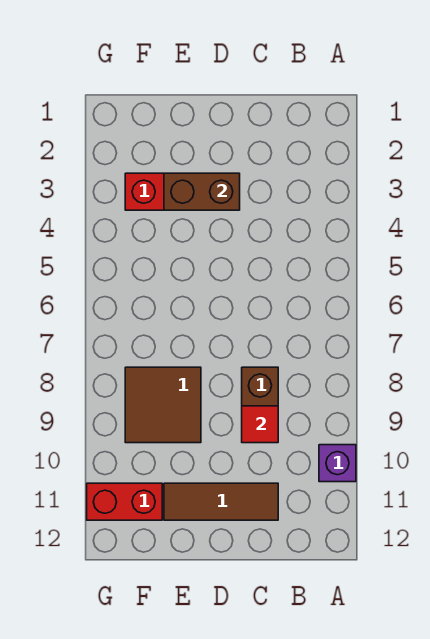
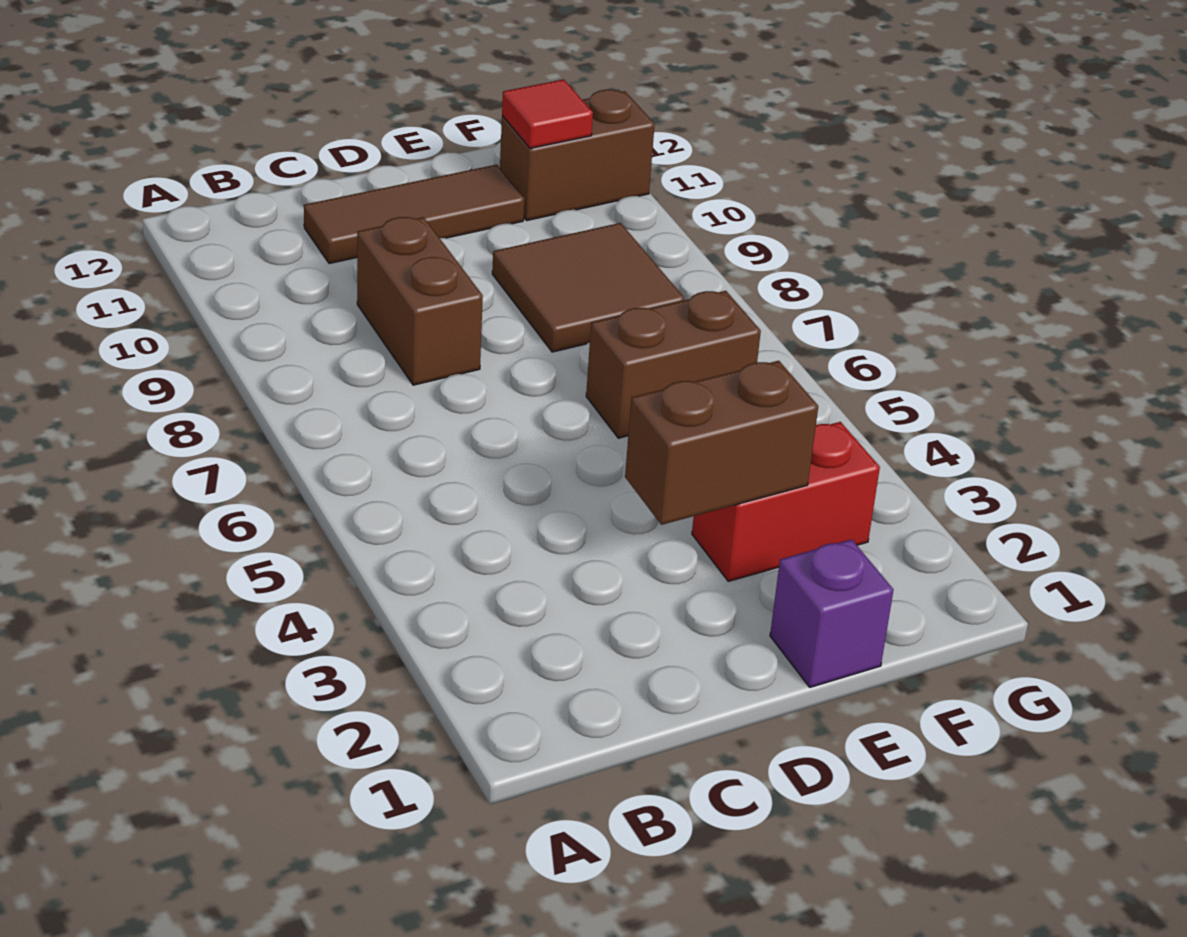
purple 1x1 brick [319,445,356,482] -> purple 1x1 brick moved to [770,539,893,687]
red 1x1 tile [242,406,278,443] -> red 1x1 tile moved to [502,79,593,148]
none -> brown 1x2 brick [586,291,761,438]
red 1x2 brick [87,483,162,520] -> brown 1x2 brick [500,90,655,220]

